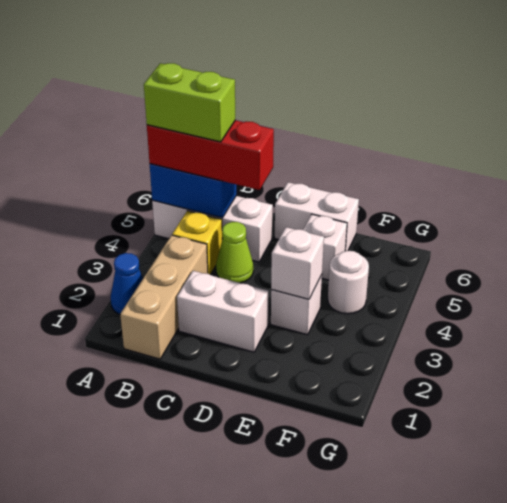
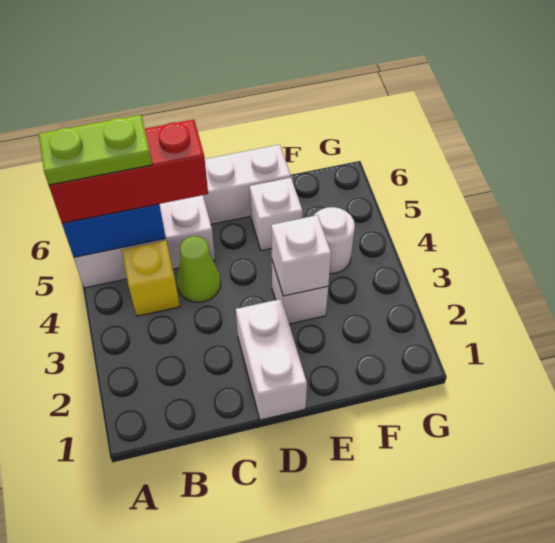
blue 1x1 cone [111,253,143,314] -> none
lime 1x2 brick [144,63,235,142] -> lime 1x2 plate [39,115,152,185]
tan 1x3 brick [120,235,208,359] -> none
white 1x2 brick [177,271,269,352] -> white 1x2 brick turned to [236,299,307,420]

